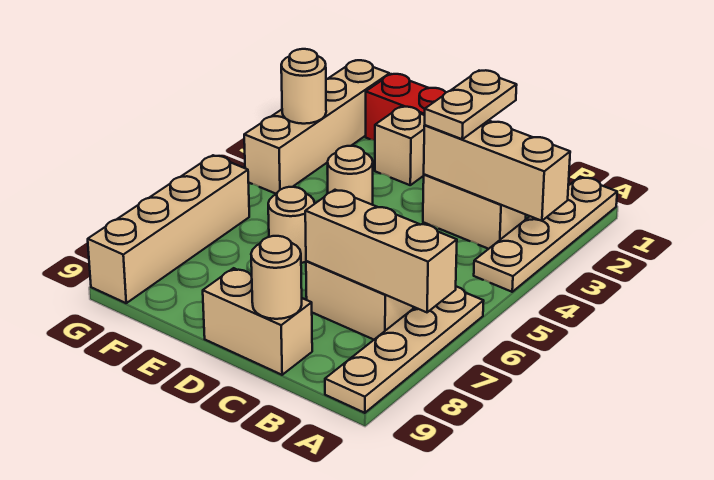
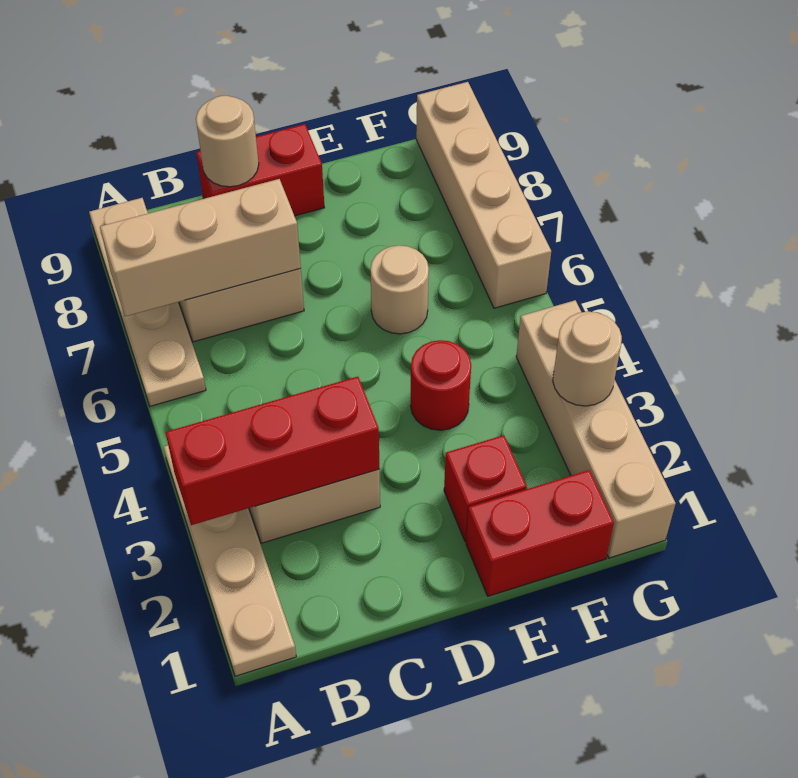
tan 1x3 brick [424,120,570,221] -> red 1x3 brick [166,377,380,525]
tan 1x2 plate [425,70,517,139] -> none
tan 1x2 brick [203,268,312,375] -> red 1x2 brick [196,124,324,216]
tan 1x1 brick [375,106,425,185] -> red 1x1 brick [444,435,527,541]
tan 1x1 round brick [328,146,373,205] -> red 1x1 round brick [410,340,471,430]

